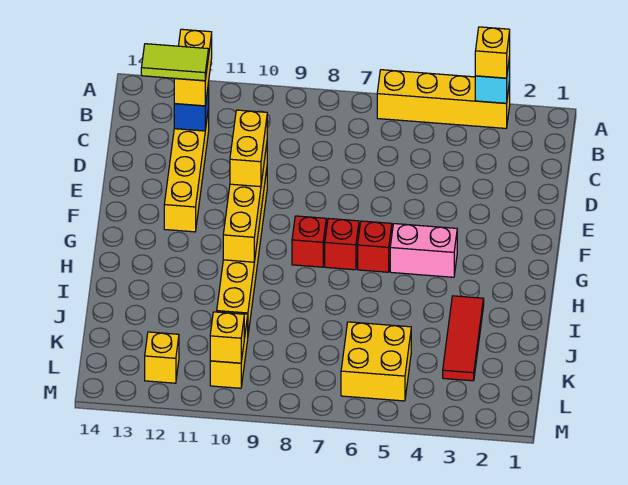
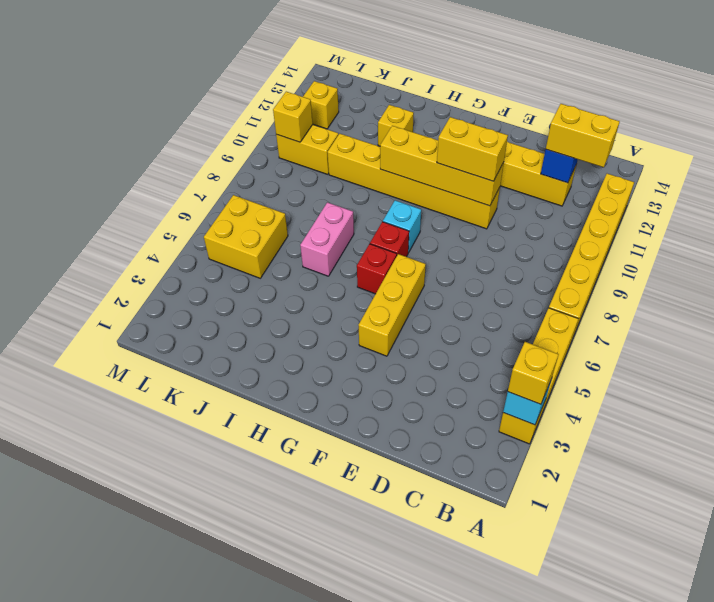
none -> yellow 1x6 brick [549,174,634,334]
lime 1x2 tile [141,44,209,81] -> none
none -> yellow 1x3 brick [359,254,426,356]
pink 1x2 brick [390,224,457,277] -> pink 1x2 brick moved to [300,202,354,276]
red 1x1 brick [292,216,326,267] -> cyan 1x1 brick [383,200,421,252]
red 1x3 tile [443,296,484,381] -> none
none -> yellow 1x1 brick [378,105,414,146]

